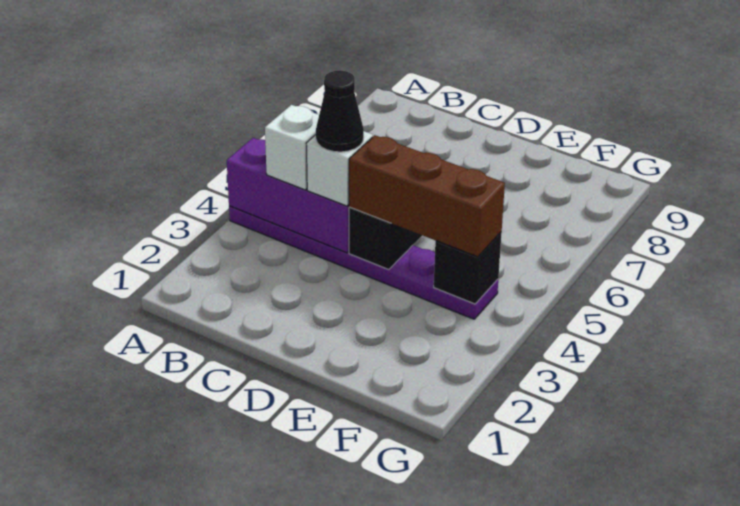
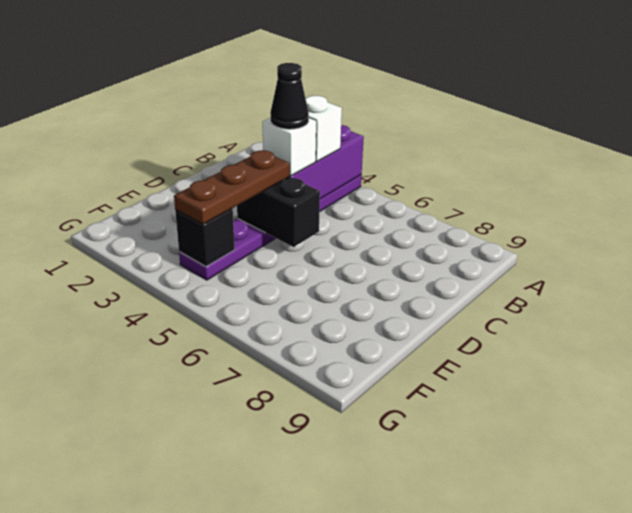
brown 1x3 brick [349,135,505,257] -> brown 1x3 plate [174,150,290,224]

